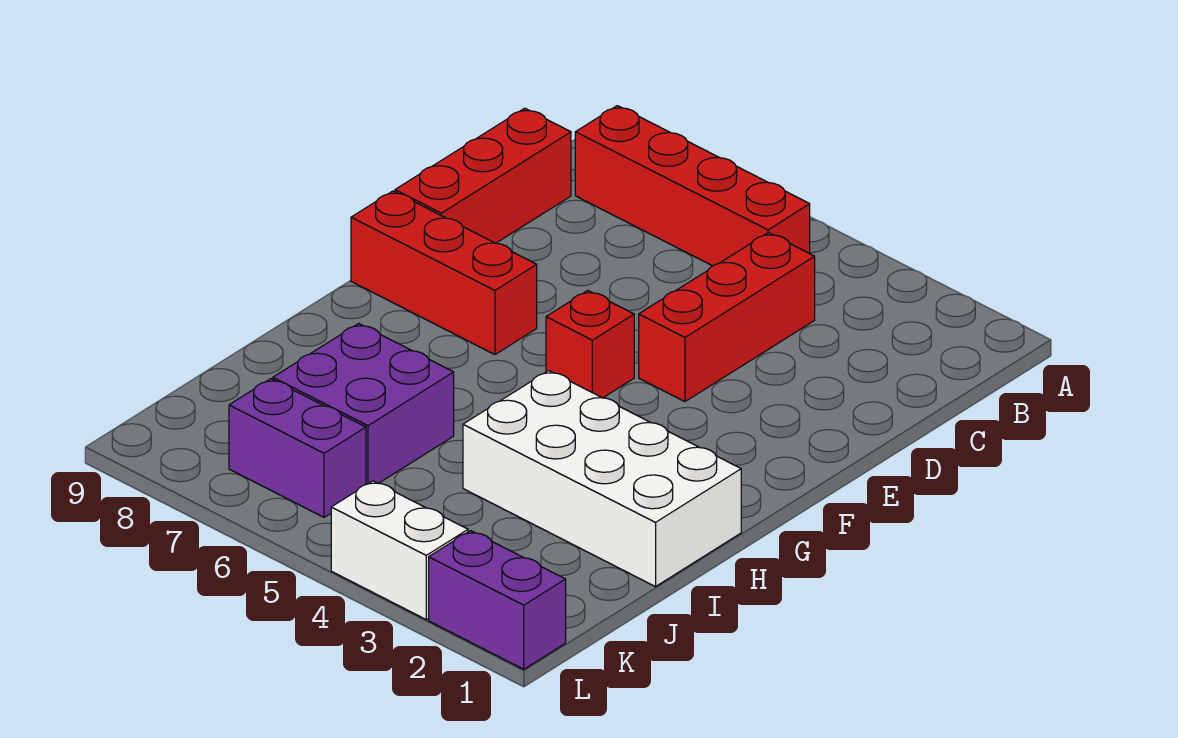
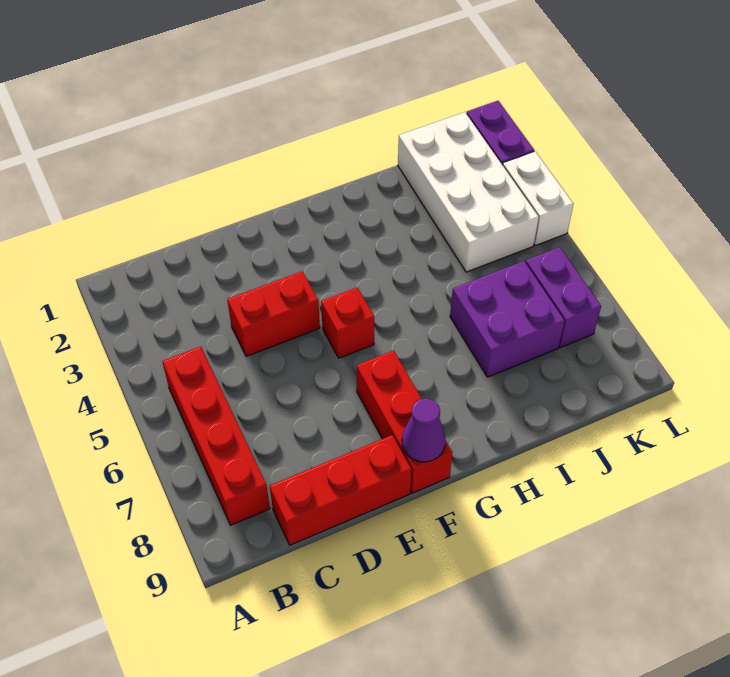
red 1x3 brick [639,233,815,402] -> red 1x2 brick [227,271,320,356]
none -> purple 1x1 cone [402,398,445,462]
white 2x4 brick [463,371,741,587] -> white 2x4 brick moved to [398,112,539,272]

